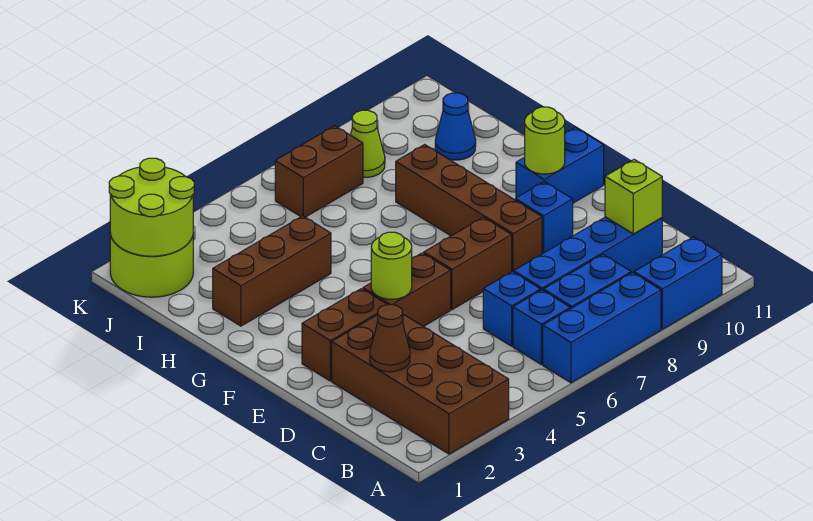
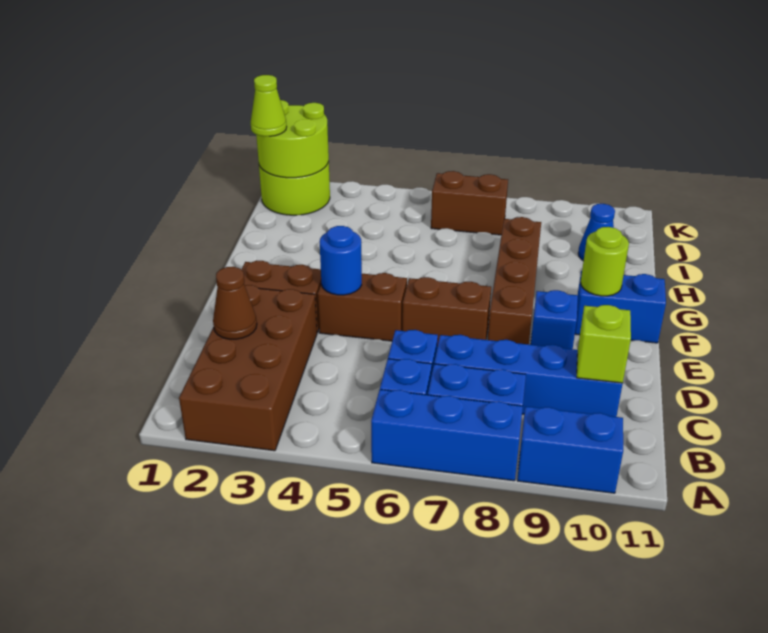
lime 1x1 round brick [371,232,412,299] -> blue 1x1 round brick [320,226,362,295]
brown 1x3 brick [213,216,331,326] -> none
lime 1x1 cone [351,110,385,177] -> lime 1x1 cone moved to [251,75,287,136]

